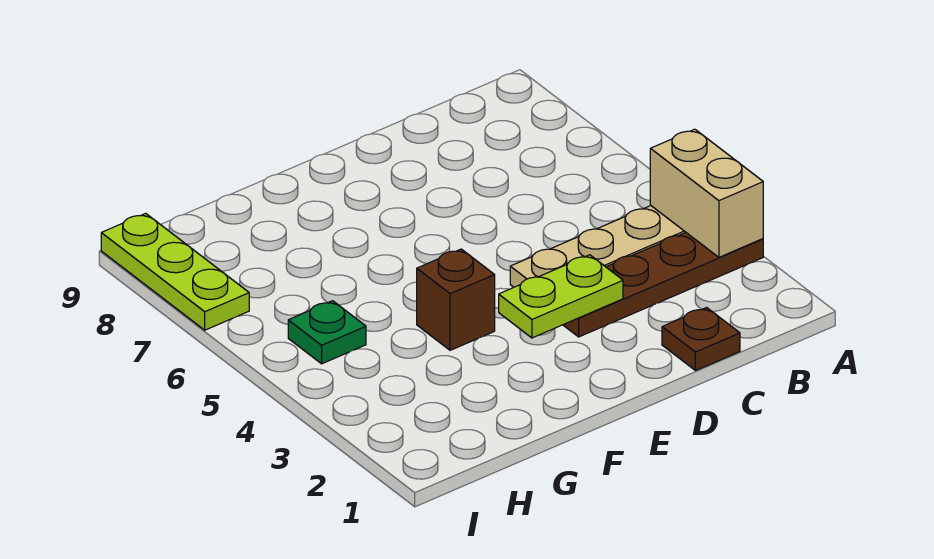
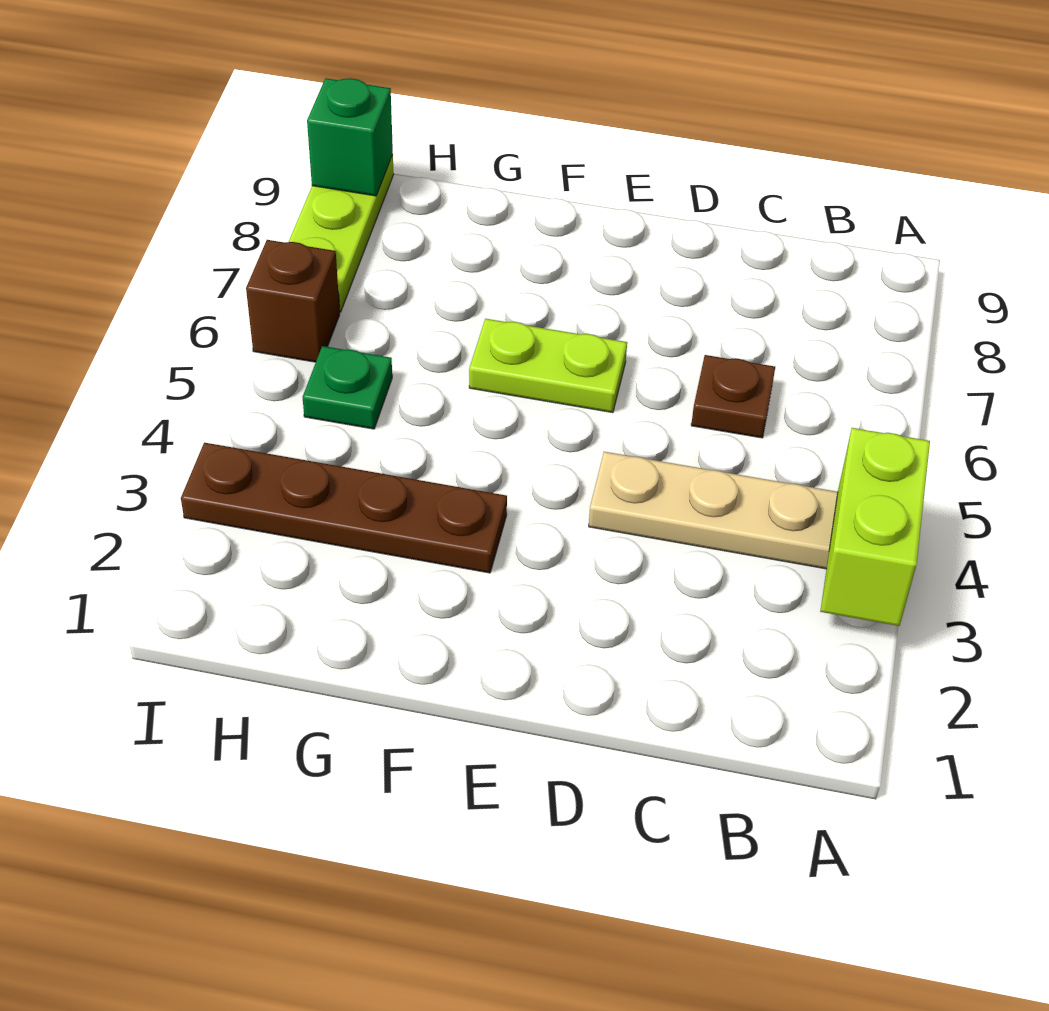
brown 1x4 plate [563,233,763,337] -> brown 1x4 plate moved to [181,442,507,573]
tan 1x2 brick [650,129,763,257] -> lime 1x2 brick [820,428,930,626]
brown 1x1 plate [662,308,740,371] -> brown 1x1 plate moved to [691,355,775,438]
lime 1x2 plate [499,255,623,338] -> lime 1x2 plate moved to [469,319,627,413]
brown 1x1 brick [417,249,495,350] -> brown 1x1 brick moved to [246,240,340,362]
none -> green 1x1 brick [307,78,393,196]

